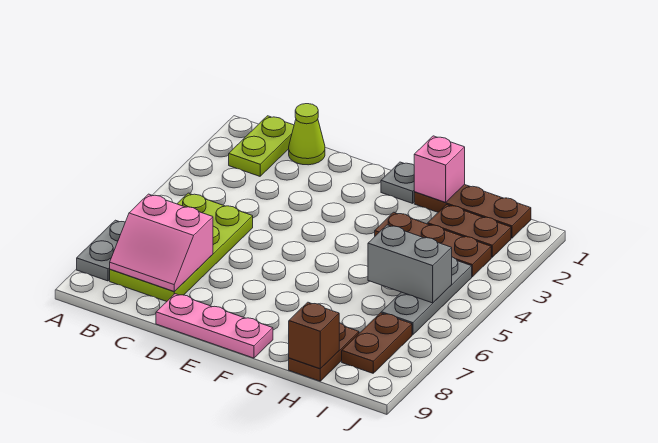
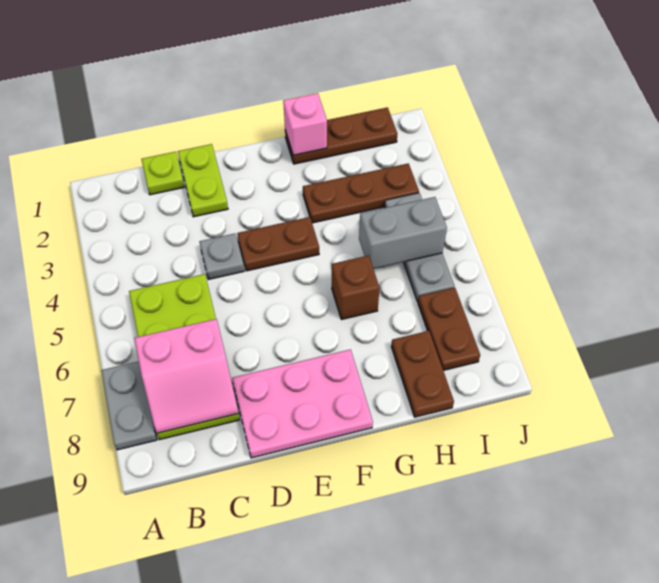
lime 1x2 plate [229,116,294,176] -> lime 1x2 plate moved to [178,144,228,217]
lime 1x1 cone [289,104,325,165] -> lime 1x1 plate [141,152,184,195]
pink 1x3 plate [156,294,273,358] -> pink 2x3 plate [232,350,373,458]
grey 1x1 plate [381,162,414,203] -> grey 1x1 plate moved to [199,234,244,280]
brown 1x2 plate [428,205,511,257] -> brown 1x2 plate moved to [237,217,319,271]
brown 1x1 brick [289,302,339,369] -> brown 1x1 brick moved to [332,256,380,320]

